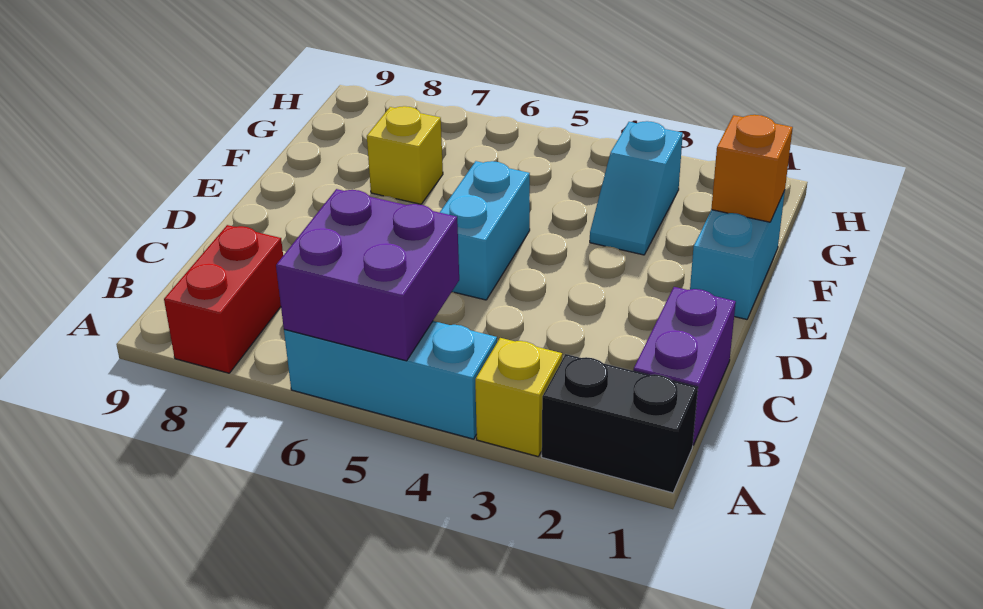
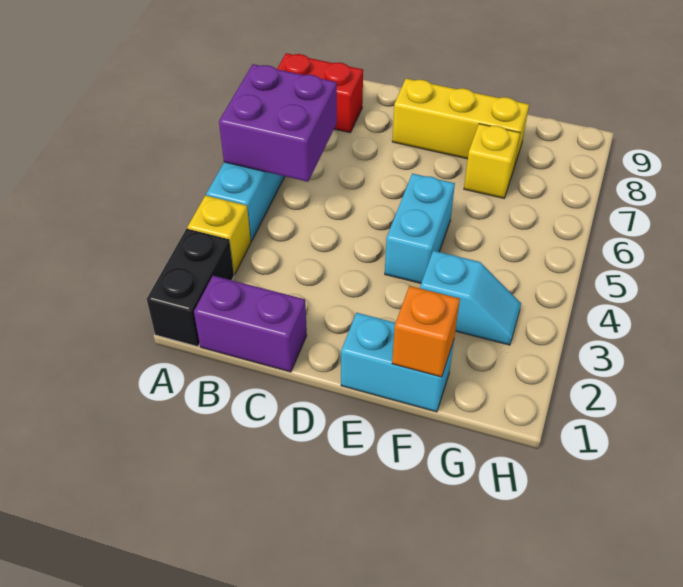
cyan 1x2 brick [440,161,530,300] -> cyan 1x2 brick turned to [385,174,455,283]
none -> yellow 1x3 brick [392,79,529,167]
cyan 1x2 slope [590,121,683,255] -> cyan 1x2 slope turned to [420,251,521,345]

